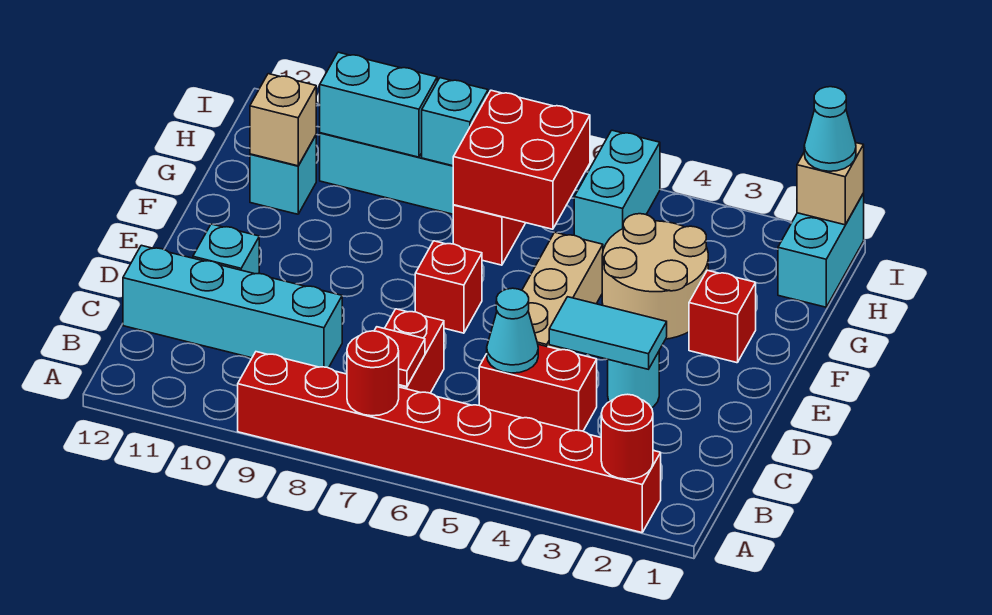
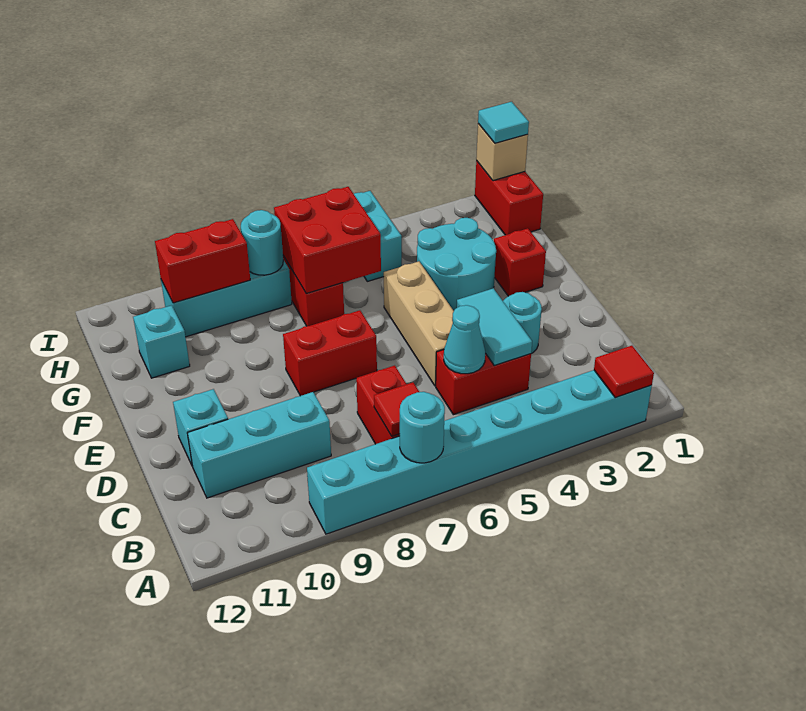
red 1x8 brick [238,352,661,533] -> cyan 1x8 brick [307,370,652,534]
red 1x1 round brick [601,394,653,479] -> red 1x1 tile [594,346,654,398]
red 1x1 round brick [347,331,399,416] -> cyan 1x1 round brick [400,392,445,463]
cyan 1x4 brick [123,245,342,368] -> cyan 1x3 brick [188,392,331,498]
cyan 1x2 tile [549,297,667,369] -> cyan 1x2 tile turned to [457,288,532,366]
red 1x1 brick [415,241,482,333] -> red 1x2 brick [283,310,377,396]
tan 2x2 round brick [602,214,708,339] -> cyan 2x2 round brick [417,218,496,311]
tan 1x1 brick [250,74,316,166] -> none
cyan 1x2 brick [778,193,864,307] -> red 1x2 brick [475,161,543,235]
cyan 1x1 brick [422,78,488,166] -> cyan 1x1 round brick [241,210,283,275]
cyan 1x2 brick [320,52,437,157] -> red 1x2 brick [155,219,250,303]
cyan 1x1 cone [804,87,856,171] -> cyan 1x1 tile [478,102,529,143]

